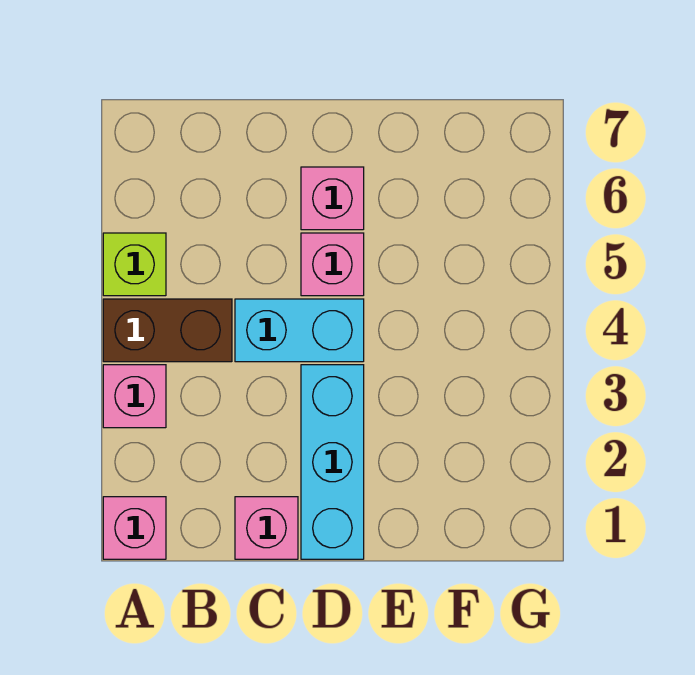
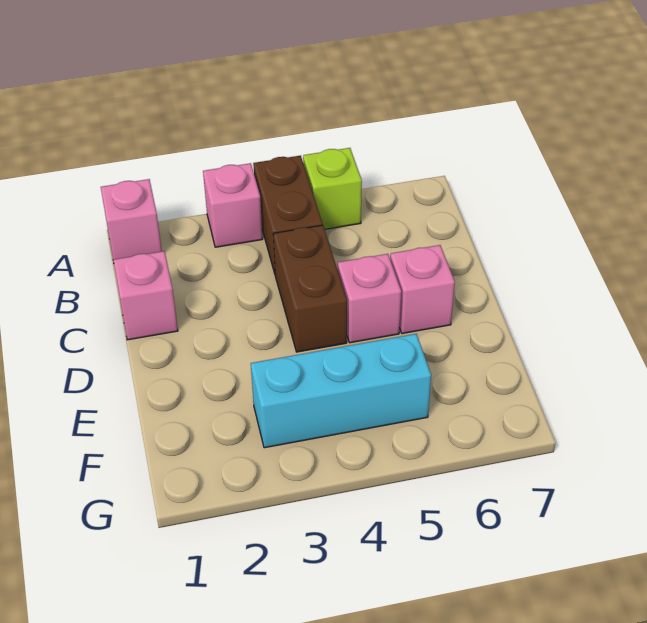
cyan 1x2 brick [235,299,364,362] -> brown 1x2 brick [273,225,347,352]
cyan 1x3 brick [301,365,364,559] -> cyan 1x3 brick moved to [251,334,431,448]

